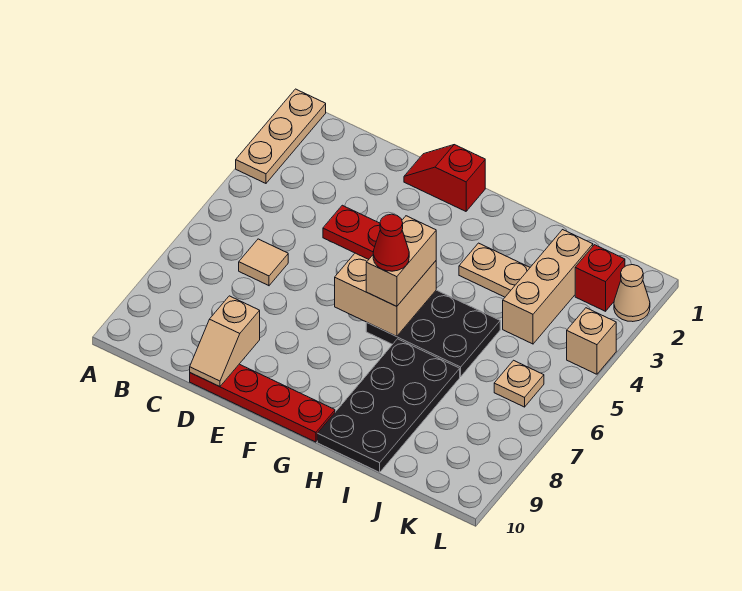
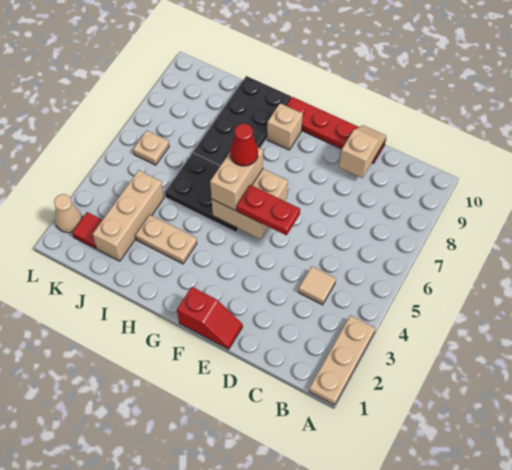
tan 1x1 tile [239,239,288,286] -> tan 1x1 tile moved to [298,267,336,305]
red 1x1 brick [575,245,625,311] -> red 1x1 tile [72,212,102,249]
tan 1x1 brick [567,308,616,374] -> tan 1x1 brick moved to [267,103,303,150]

